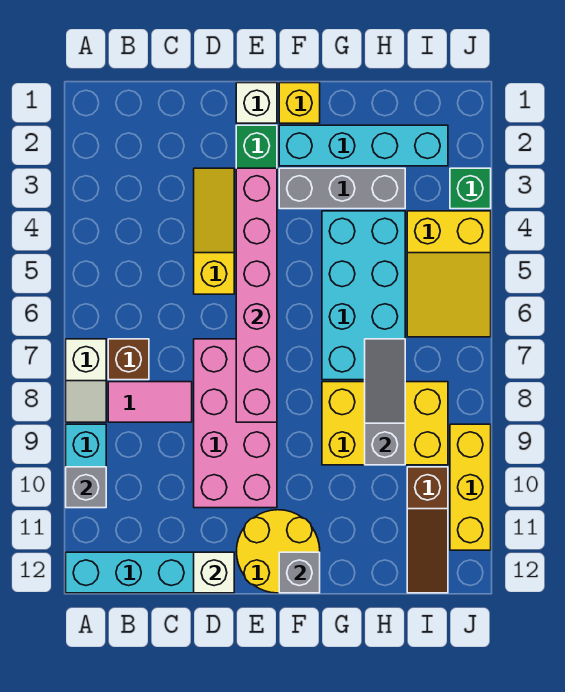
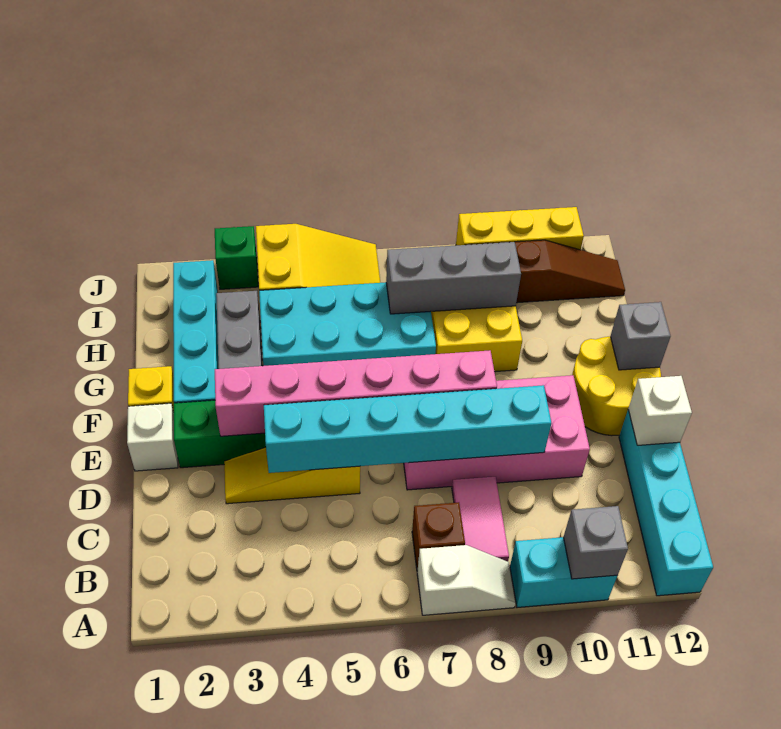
none -> cyan 1x6 brick [264,385,551,473]
grey 1x3 slope [365,339,405,465] -> grey 1x3 brick [386,242,521,314]

